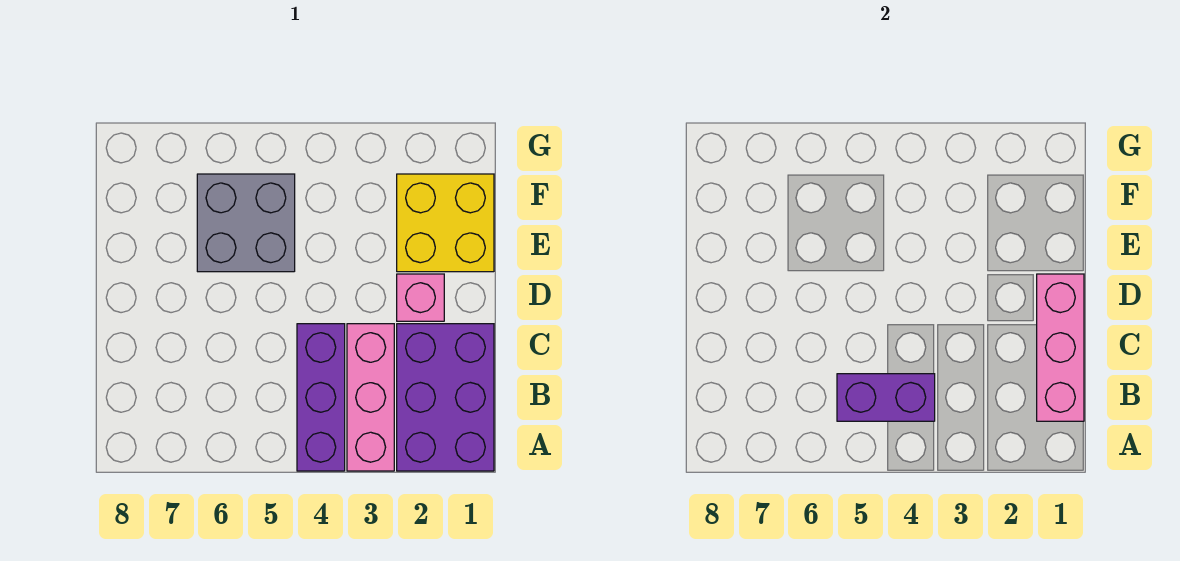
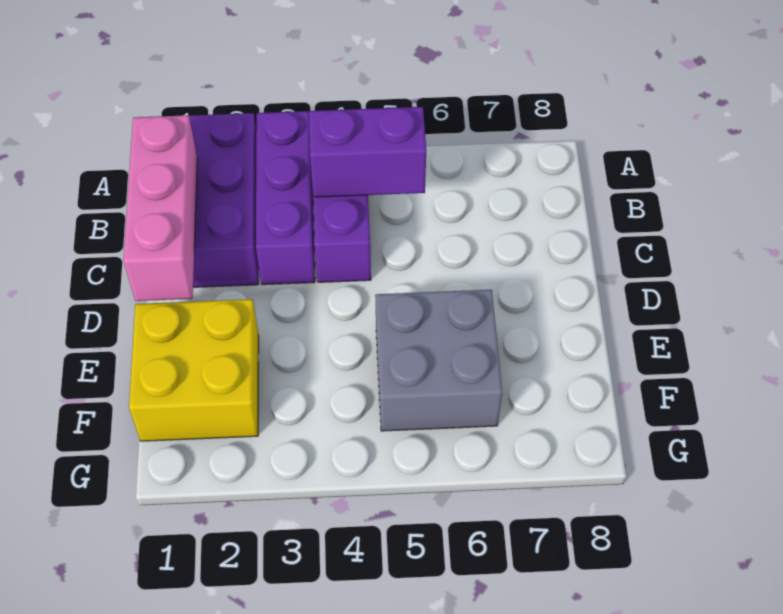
pink 1x3 brick [347,324,394,471] -> purple 1x3 brick [256,111,315,285]
pink 1x1 brick [397,274,444,321] -> none

